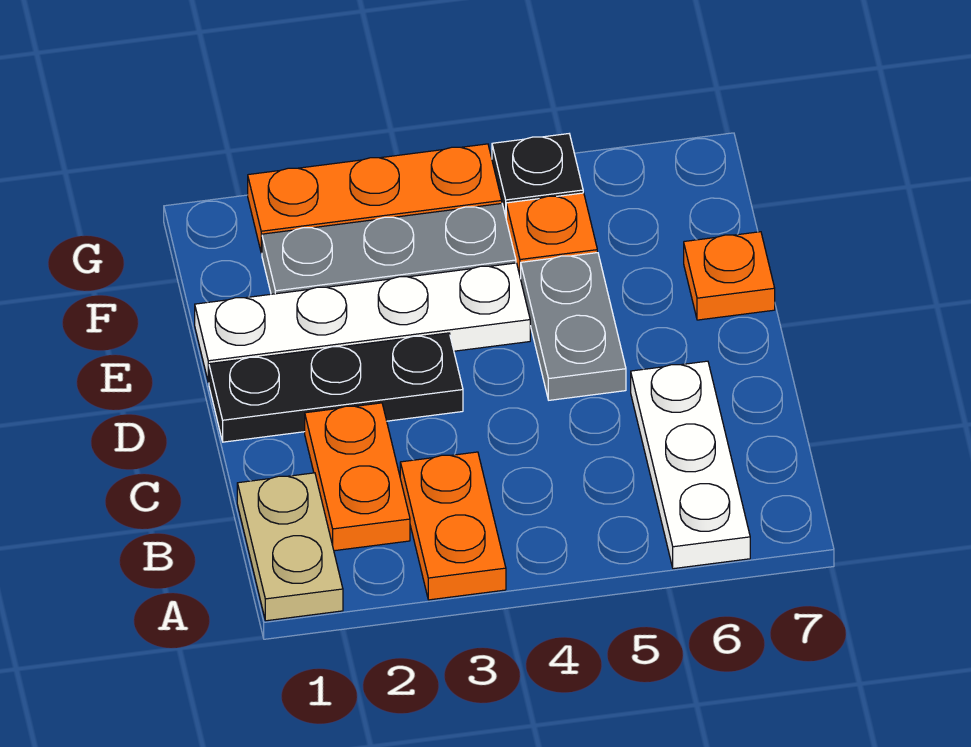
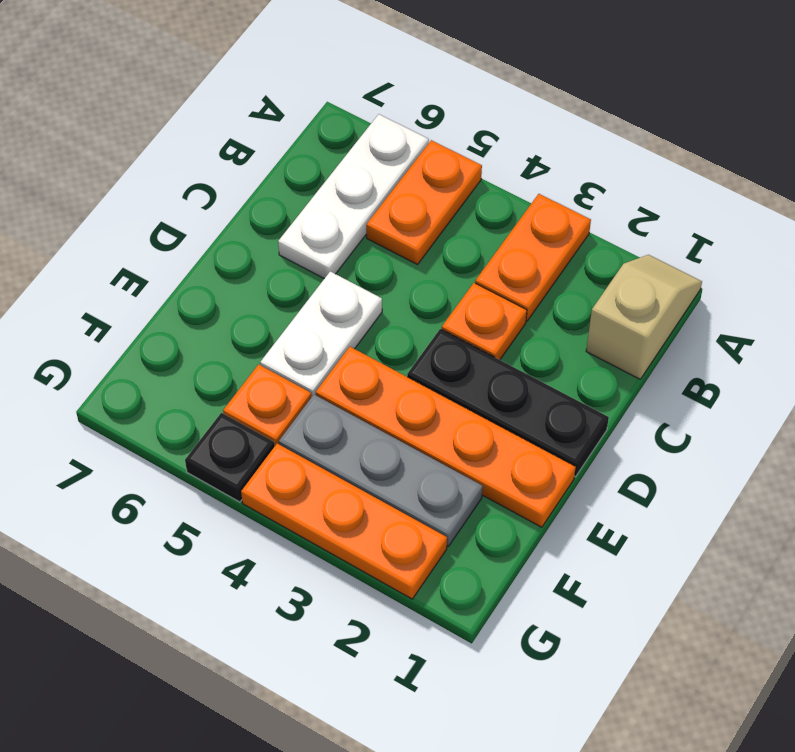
tan 1x2 plate [237,473,343,621] -> tan 1x2 slope [586,255,702,379]
orange 1x2 plate [305,403,410,551] -> orange 1x2 plate moved to [366,140,482,265]
grey 1x2 plate [521,253,626,400] -> white 1x2 plate [260,271,382,397]
white 1x4 plate [195,263,530,383] -> orange 1x4 plate [316,347,576,527]
orange 1x1 plate [684,232,775,320] -> orange 1x1 plate moved to [442,283,527,360]

